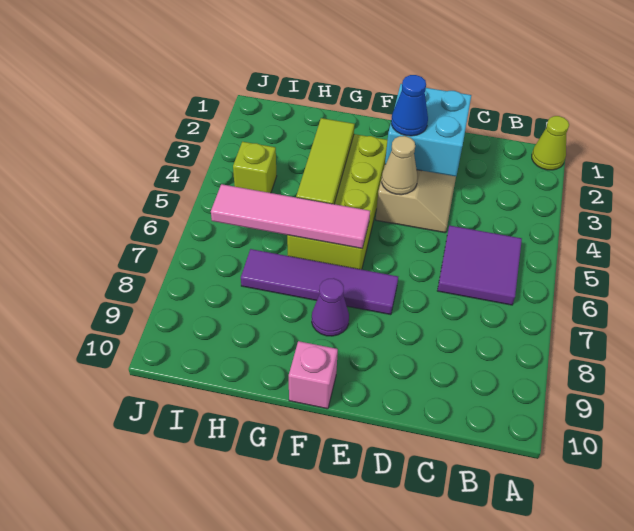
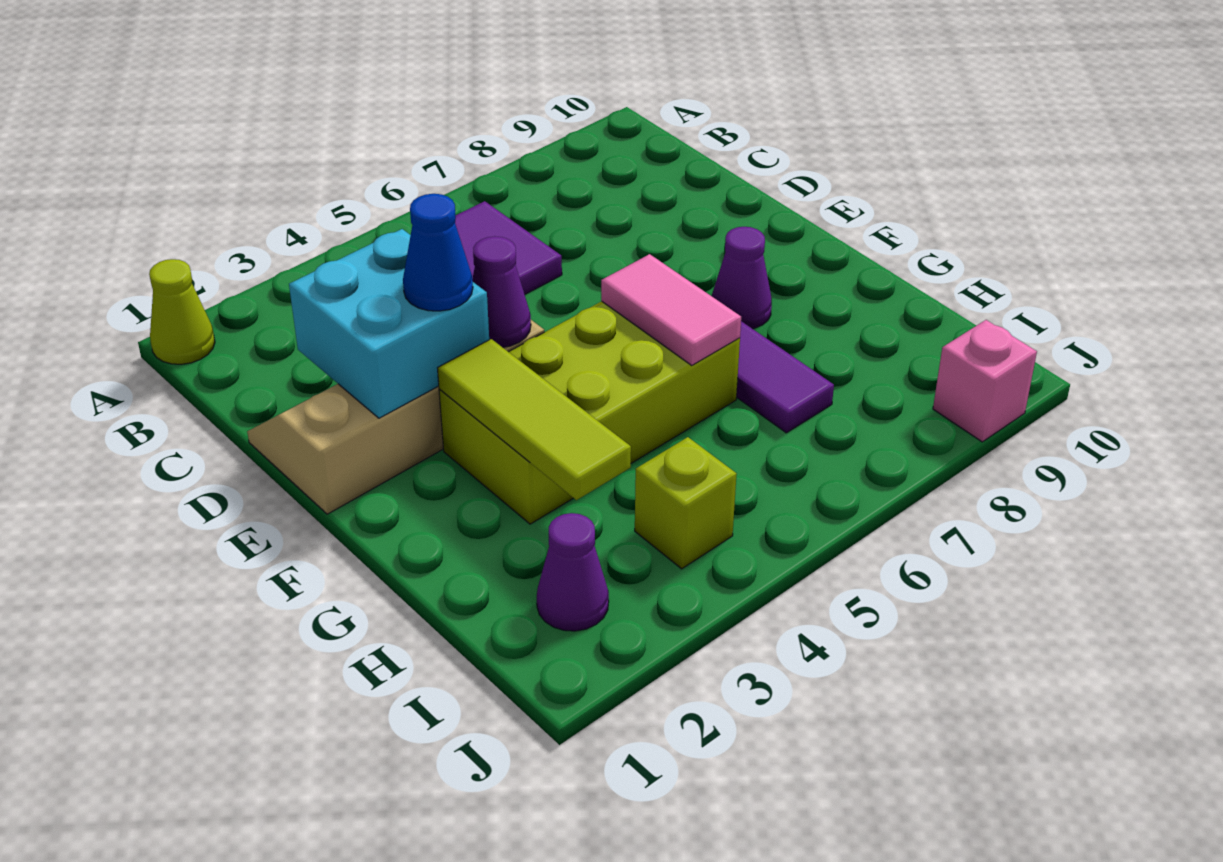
tan 1x1 cone [382,136,417,195] -> purple 1x1 cone [472,236,531,347]
pink 1x4 tile [211,184,370,248] -> pink 1x2 tile [601,254,741,365]
pink 1x1 brick [289,341,338,409] -> pink 1x1 brick moved to [933,320,1037,442]
lime 1x3 tile [296,118,355,204] -> lime 1x3 tile turned to [438,339,631,500]
none -> purple 1x1 cone [537,513,609,631]

